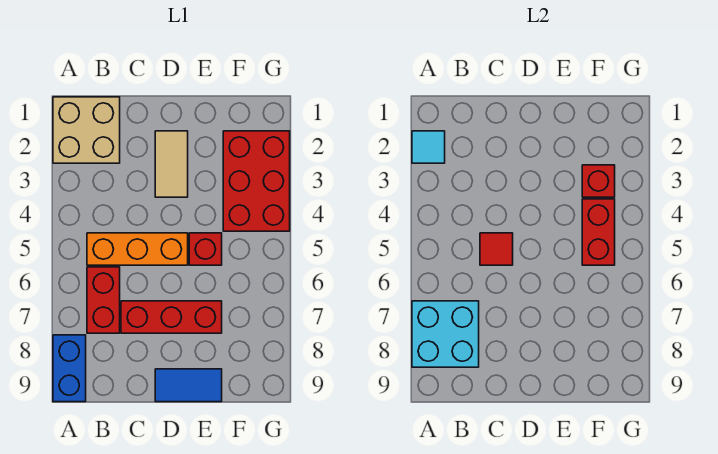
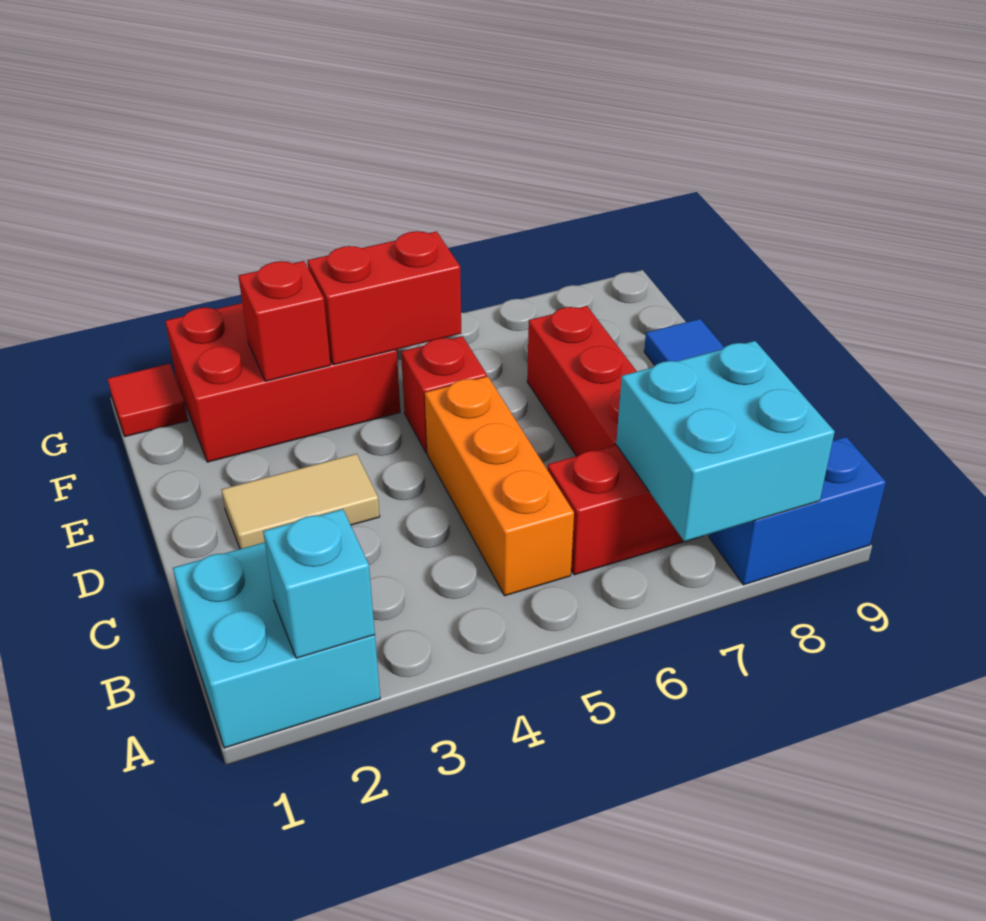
tan 2x2 brick [53,97,120,163] -> cyan 2x2 brick [173,542,380,748]
cyan 1x1 tile [412,131,445,163] -> cyan 1x1 brick [263,509,375,658]
red 1x1 tile [480,233,513,265] -> red 1x1 tile moved to [108,364,188,437]

